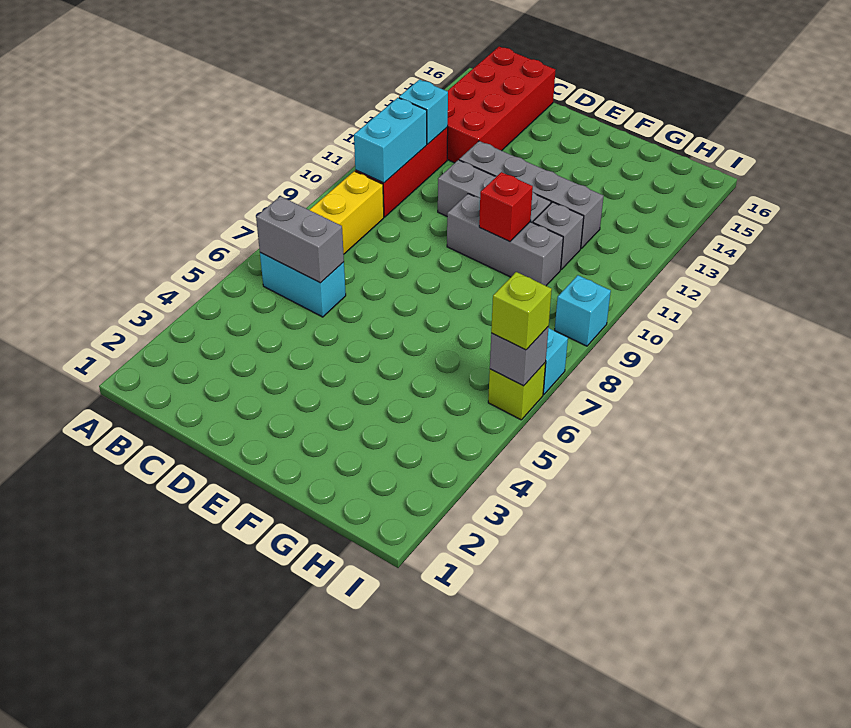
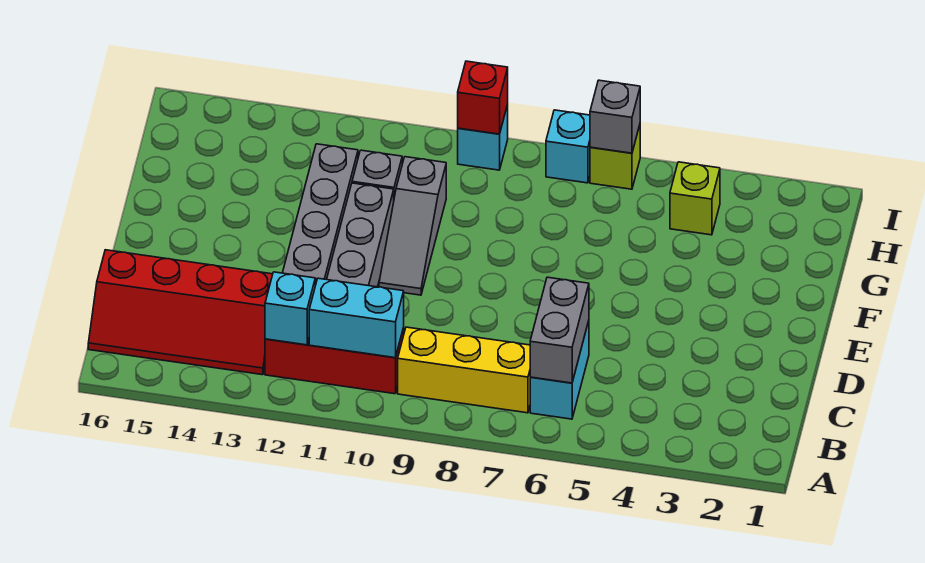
red 2x4 brick [447,47,555,163] -> red 2x4 slope [88,250,273,375]
grey 1x3 brick [447,194,563,286] -> grey 1x3 slope [379,157,446,295]
red 1x1 brick [479,172,533,242] -> red 1x1 brick moved to [458,61,508,134]
lime 1x1 brick [491,272,552,350] -> lime 1x1 brick moved to [670,162,720,235]

